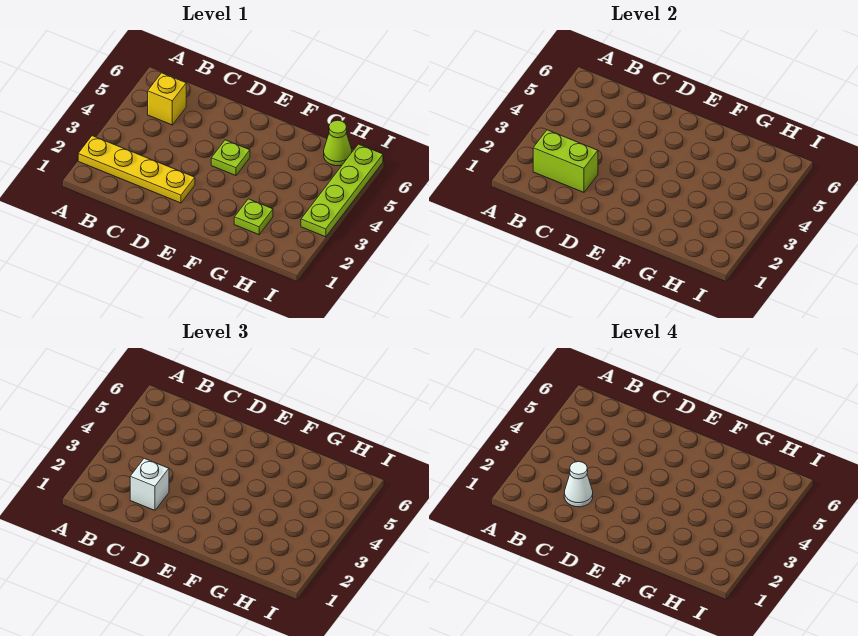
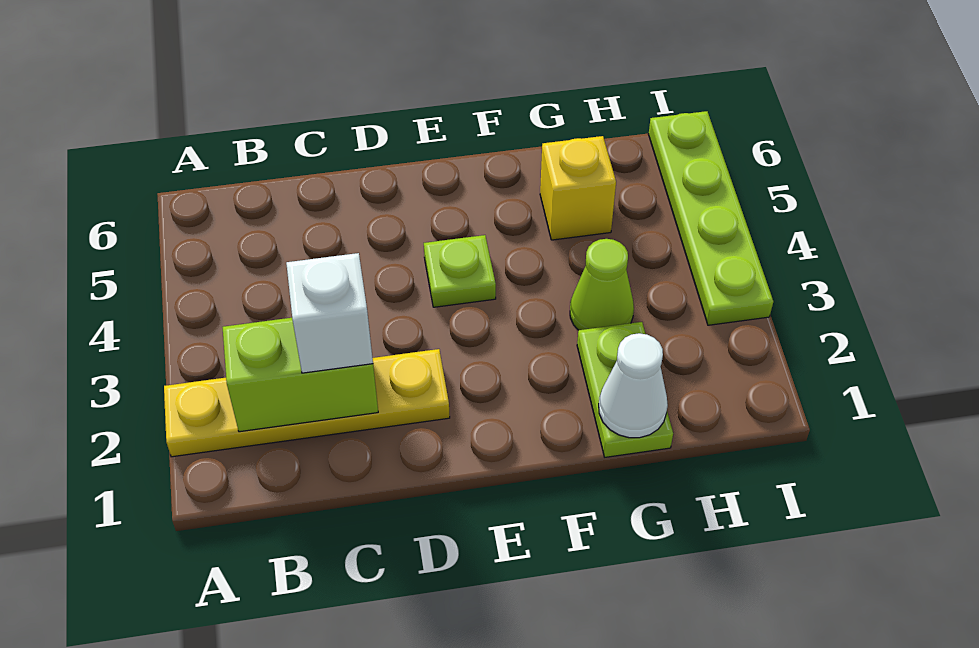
yellow 1x1 brick [148,73,186,125] -> yellow 1x1 brick moved to [540,136,616,240]
white 1x1 cone [564,462,593,507] -> white 1x1 cone moved to [599,333,668,438]
lime 1x1 plate [234,199,273,235] -> lime 1x2 plate [577,322,673,457]
lime 1x1 cone [324,120,352,166] -> lime 1x1 cone moved to [570,239,634,330]

